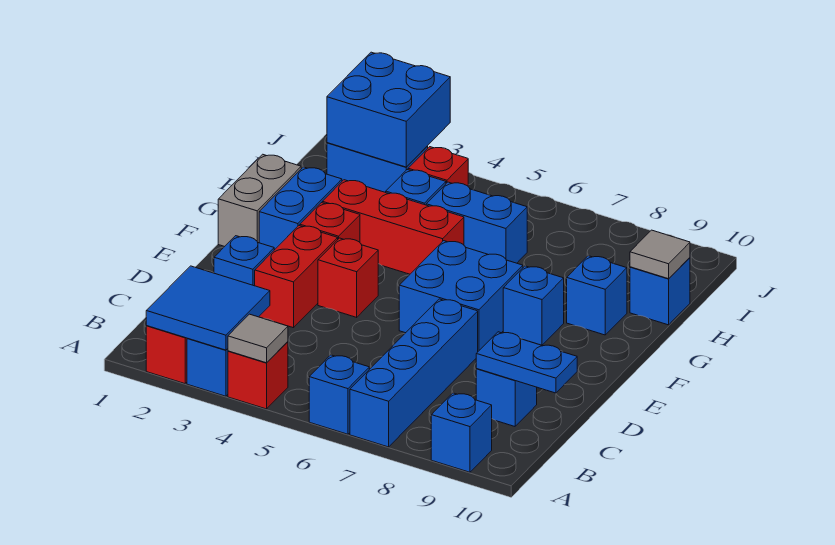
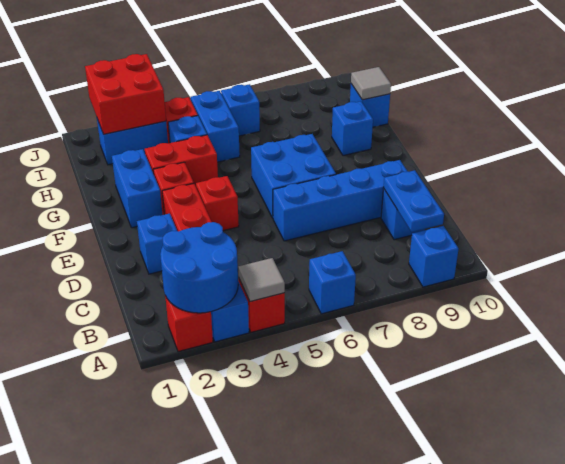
blue 2x2 tile [146,266,270,350] -> blue 2x2 round brick [160,222,238,313]
blue 1x4 brick [350,299,478,447] -> blue 1x4 brick turned to [273,160,408,241]
blue 1x2 plate [476,332,577,393] -> blue 1x2 plate turned to [384,170,444,232]
grey 1x2 brick [218,154,301,247] -> none
blue 1x1 brick [503,266,564,345] -> blue 1x1 brick moved to [221,84,260,136]
red 1x3 brick [322,180,464,274] -> red 1x2 brick [145,135,218,186]
blue 1x2 brick [426,182,527,263] -> blue 1x2 brick turned to [191,91,240,162]
blue 2x2 brick [327,52,450,167] -> red 2x2 brick [85,54,166,134]

